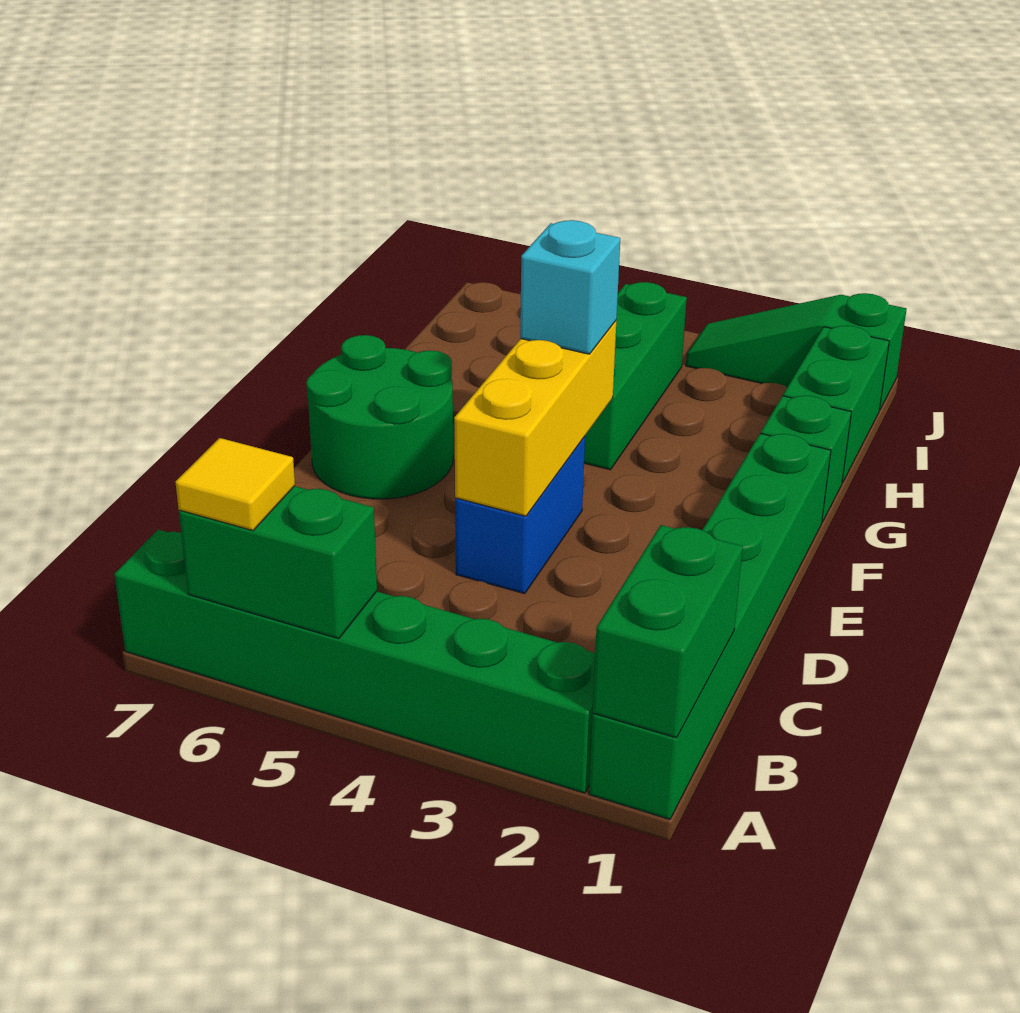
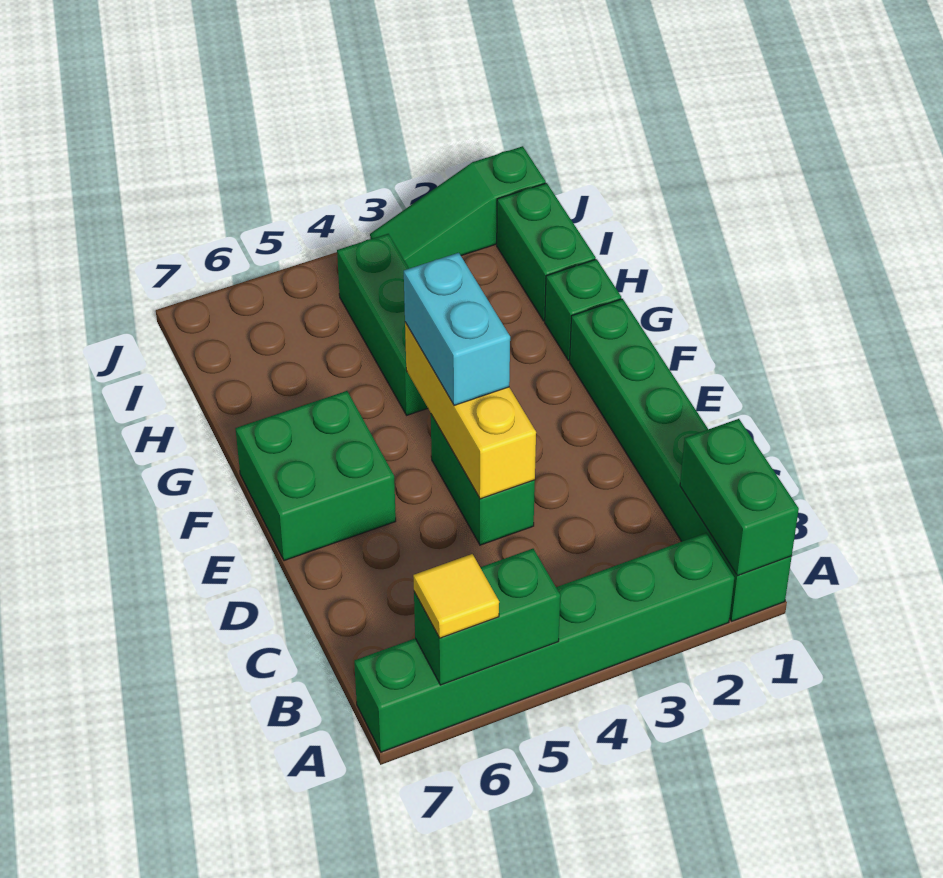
blue 1x2 brick [455,437,585,594] -> green 1x2 brick [431,414,535,545]
green 2x2 round brick [306,335,453,499] -> green 2x2 brick [235,391,396,561]
cyan 1x1 brick [520,220,620,354] -> cyan 1x2 brick [404,253,510,406]

